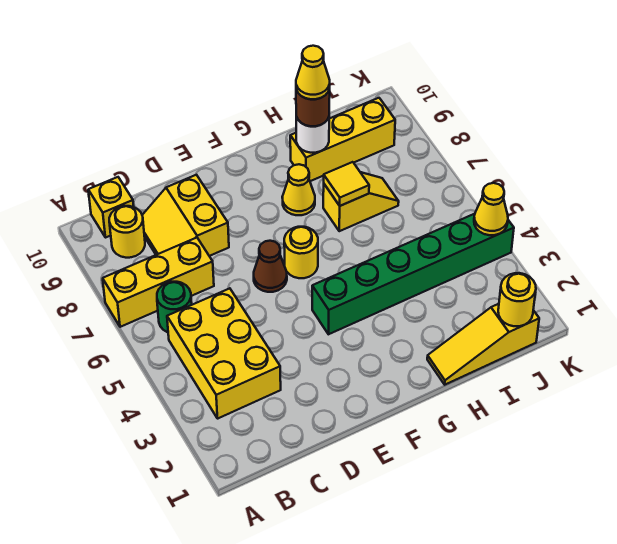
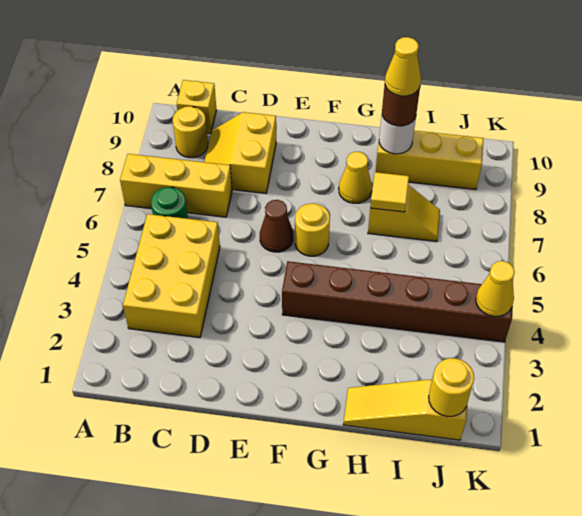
green 1x6 brick [312,214,514,334] -> brown 1x6 brick [282,261,513,342]

